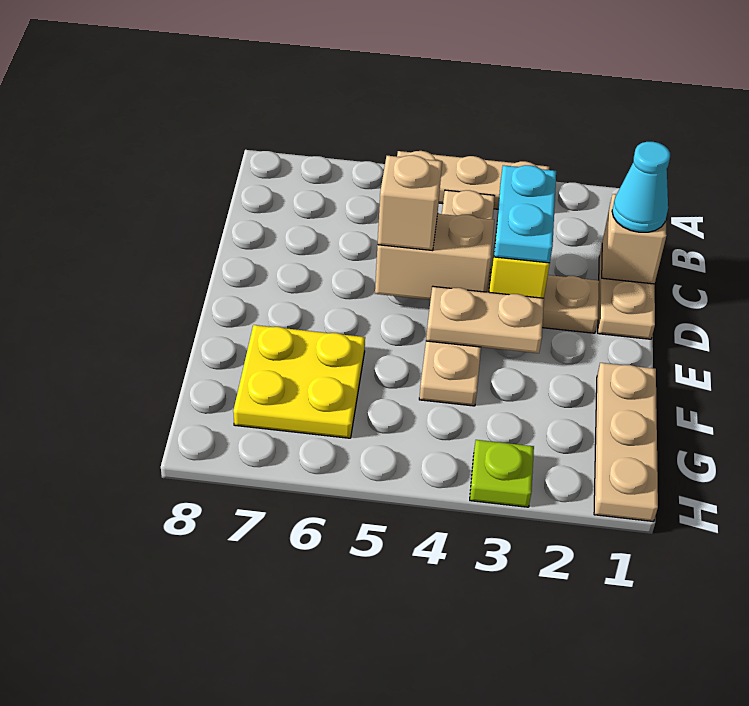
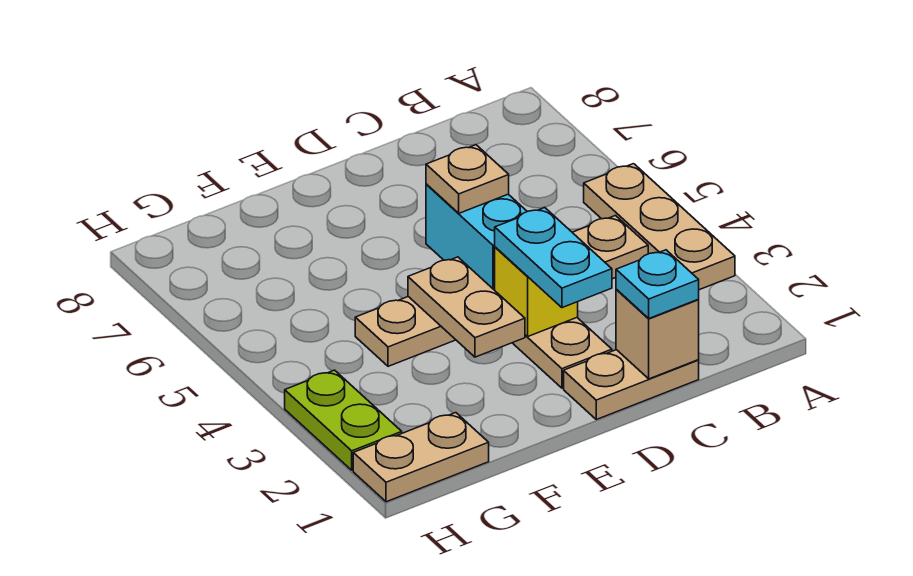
cyan 1x1 cone [612,142,670,232] -> cyan 1x1 plate [616,250,699,318]
cyan 1x2 plate [494,165,556,263] -> cyan 1x2 plate turned to [495,207,612,308]
tan 1x2 brick [375,214,494,300] -> cyan 1x2 brick [426,184,527,290]
tan 1x1 brick [378,155,442,251] -> tan 1x1 plate [426,145,509,213]
tan 1x3 plate [594,363,658,522] -> tan 1x2 plate [353,413,489,502]
yellow 2x2 plate [233,325,365,438] -> none
lime 1x1 plate [470,440,534,507] -> lime 1x2 plate [285,370,402,470]

